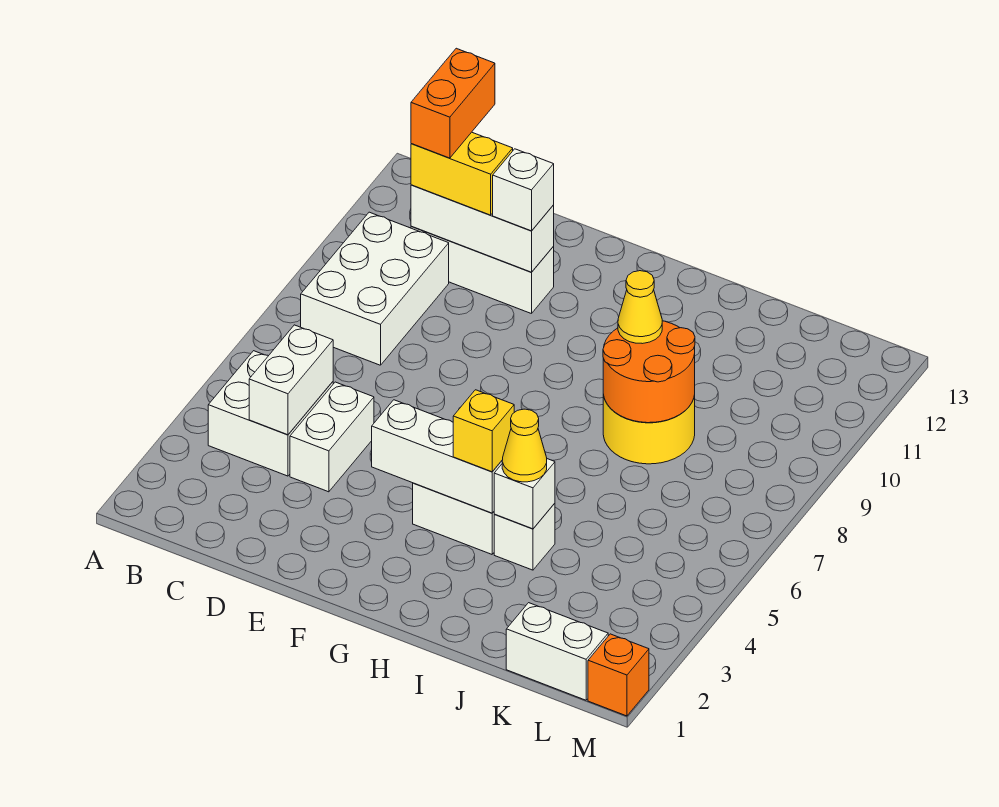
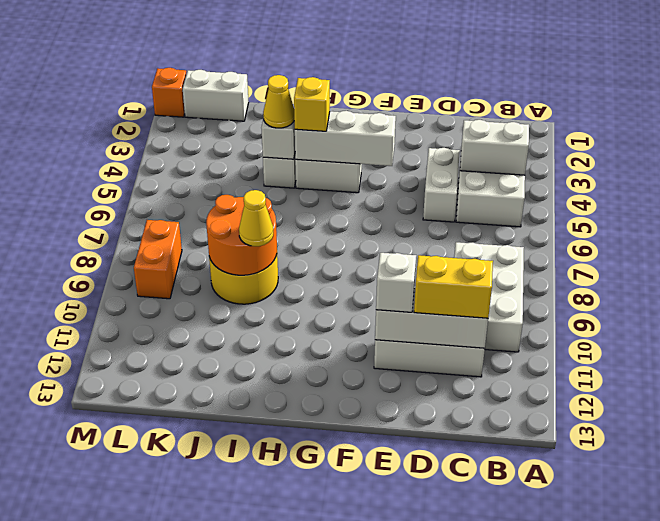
white 1x2 brick [249,325,333,435] -> white 1x2 brick turned to [460,120,529,175]
orange 1x2 brick [411,48,495,158] -> orange 1x2 brick moved to [134,220,182,299]

